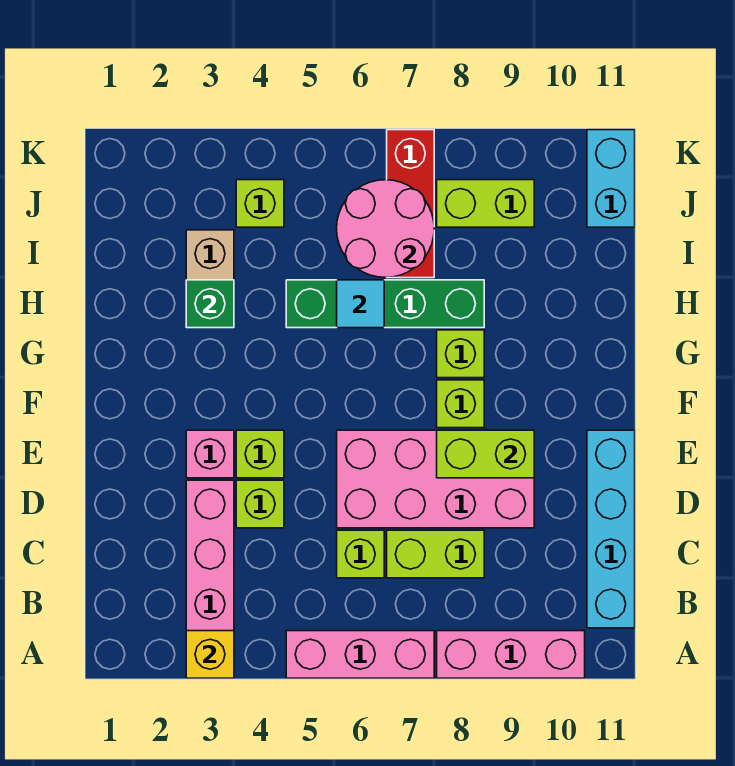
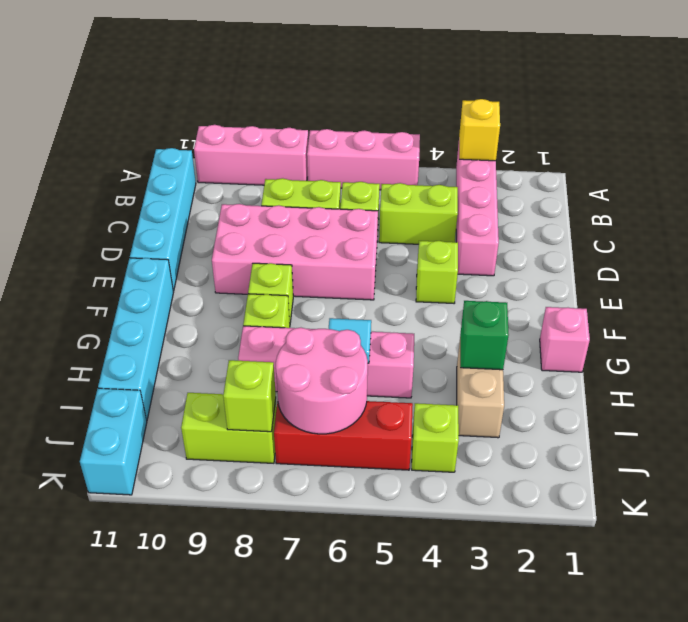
lime 1x1 brick [236,480,284,528] -> lime 1x1 brick moved to [223,360,276,432]
pink 1x1 brick [186,430,234,478] -> pink 1x1 brick moved to [540,307,590,372]
lime 1x2 brick [437,430,534,478] -> lime 1x2 brick moved to [379,183,458,244]
none -> cyan 1x4 brick [98,258,173,421]
green 1x4 brick [286,280,484,328] -> pink 1x4 brick [238,326,414,398]
red 1x3 brick [387,130,434,278] -> red 1x3 brick turned to [274,401,413,470]

